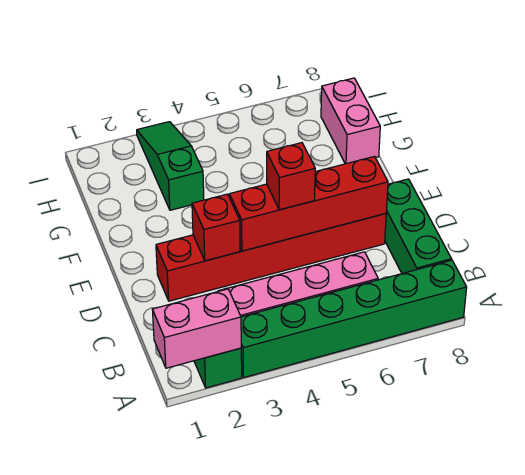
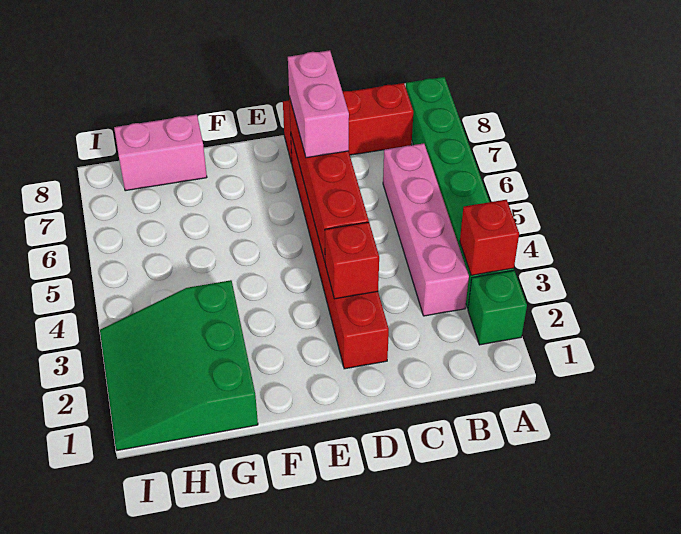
pink 1x2 brick [152,289,241,368] -> pink 1x2 brick moved to [288,50,349,158]
green 1x3 brick [385,179,451,273] -> red 1x3 brick [283,83,413,163]
red 1x1 brick [267,143,315,210] -> red 1x1 brick moved to [460,200,519,275]
green 1x3 slope [137,122,204,210] -> green 3x3 slope [100,280,258,450]

